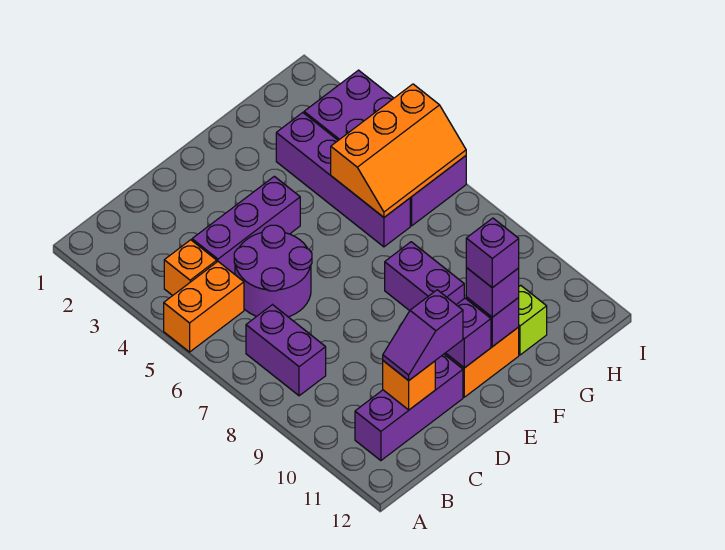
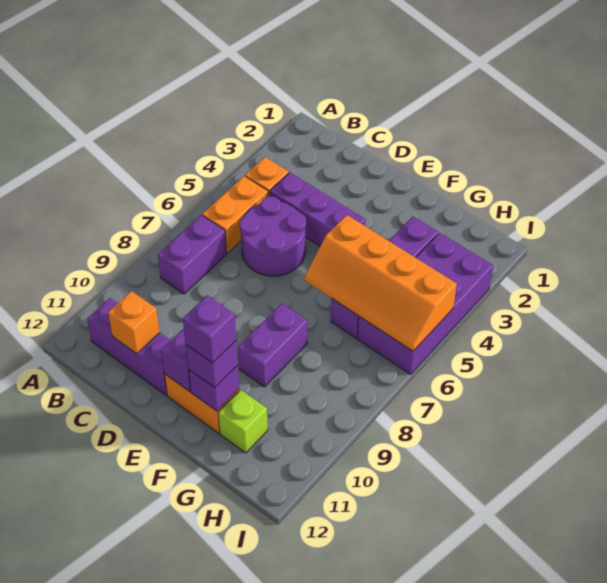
orange 1x2 brick [164,262,244,352] -> orange 1x2 brick turned to [202,176,268,253]
purple 1x2 slope [383,290,463,381] -> none
orange 2x3 slope [331,84,466,217] -> orange 2x4 slope [305,215,457,351]

